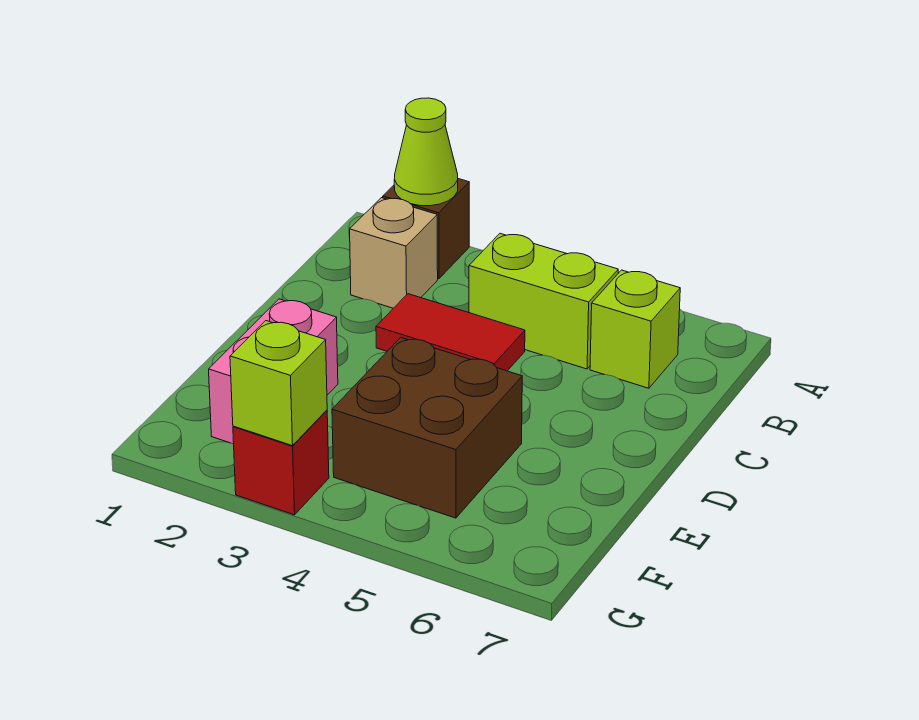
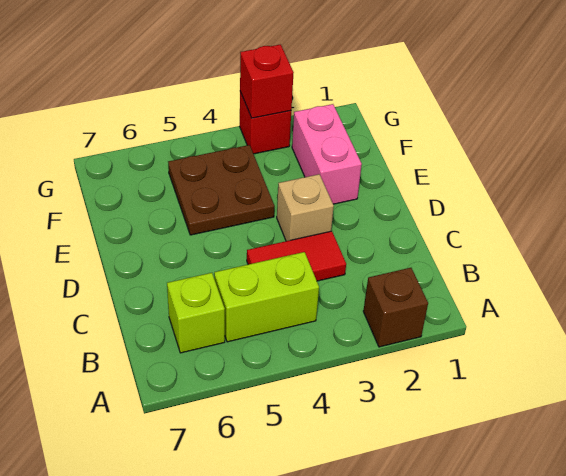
lime 1x1 cone [394,98,458,206] -> none
tan 1x1 brick [350,198,438,308] -> tan 1x1 brick moved to [277,174,334,241]
brown 2x2 brick [332,337,522,518] -> brown 2x2 plate [168,145,275,235]
lime 1x1 brick [230,321,327,446] -> red 1x1 brick [240,45,294,118]

